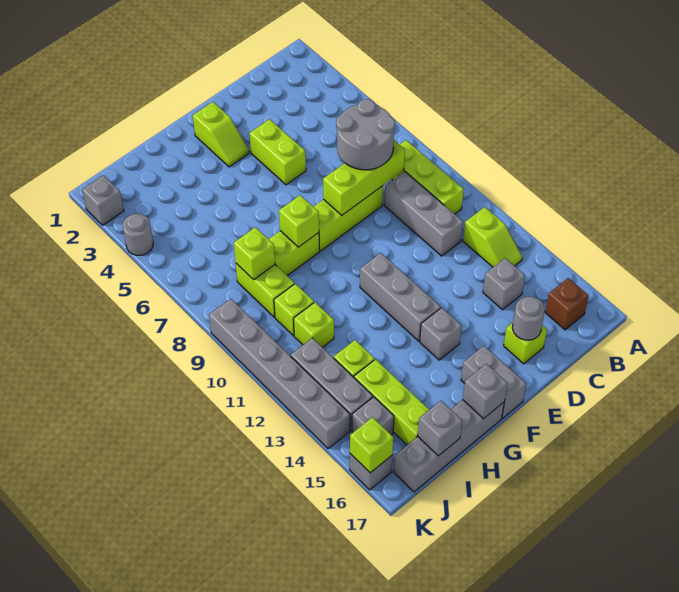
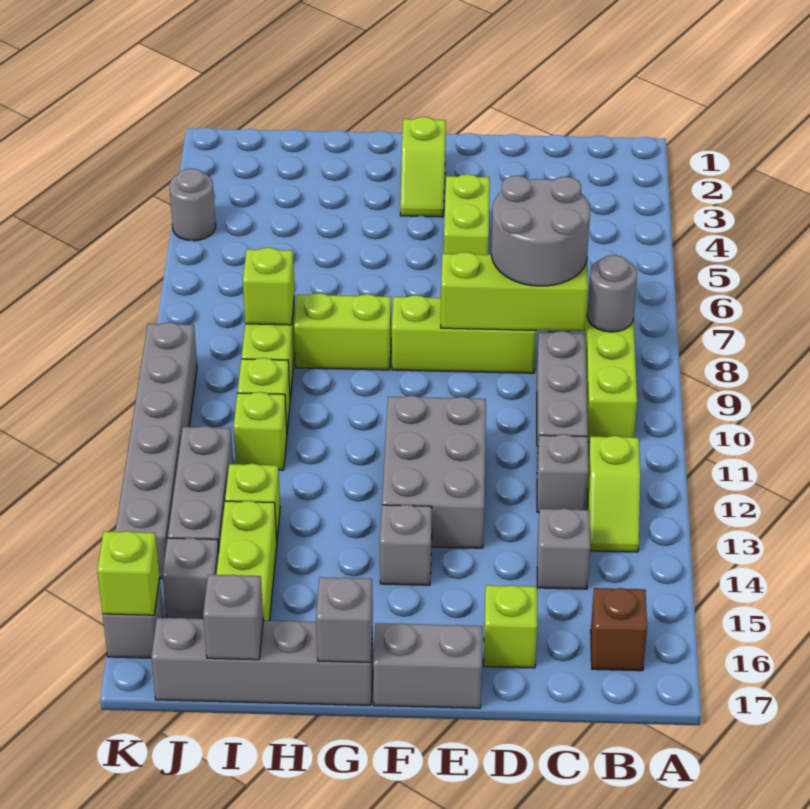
grey 1x1 round brick [513,297,545,340] -> grey 1x1 round brick moved to [587,255,637,332]
grey 1x3 brick [360,253,441,341] -> grey 2x3 brick [382,396,486,548]
grey 1x2 brick [461,346,526,418] -> grey 1x2 brick turned to [373,623,482,708]
lime 1x1 brick [279,195,319,247] -> none
grey 1x1 brick [82,175,124,225] -> grey 1x1 brick moved to [537,434,589,513]

